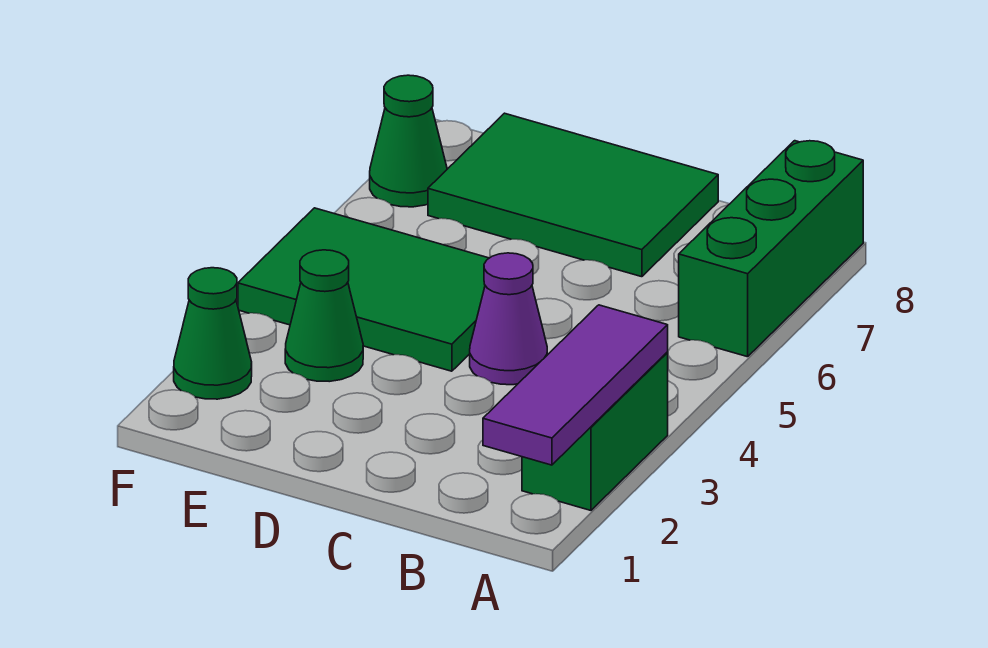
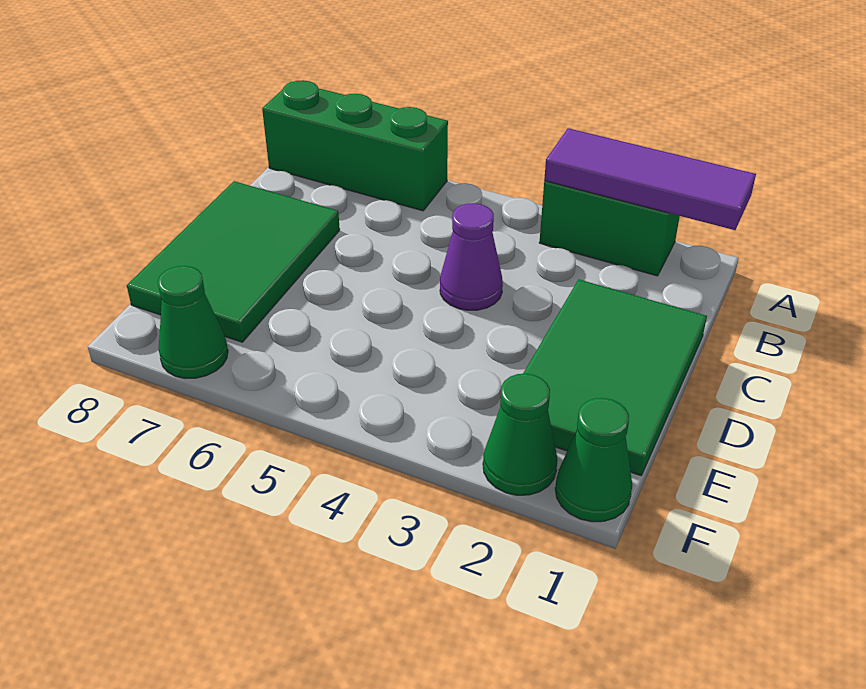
green 2x3 tile [238,208,489,371] -> green 2x3 tile moved to [523,279,707,476]
green 1x1 cone [285,250,363,382] -> green 1x1 cone moved to [555,398,632,522]

